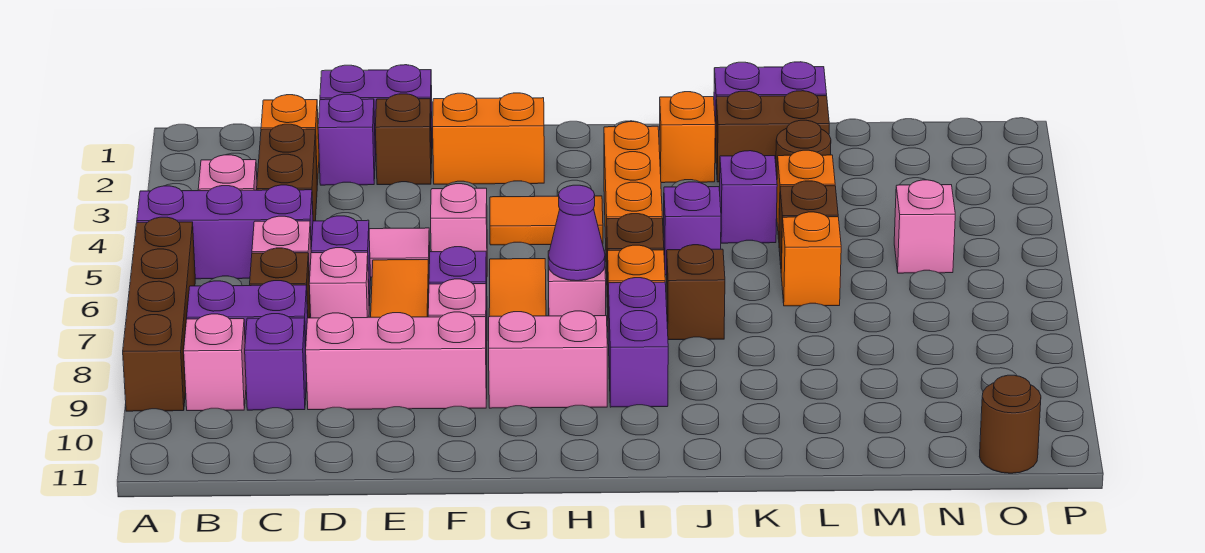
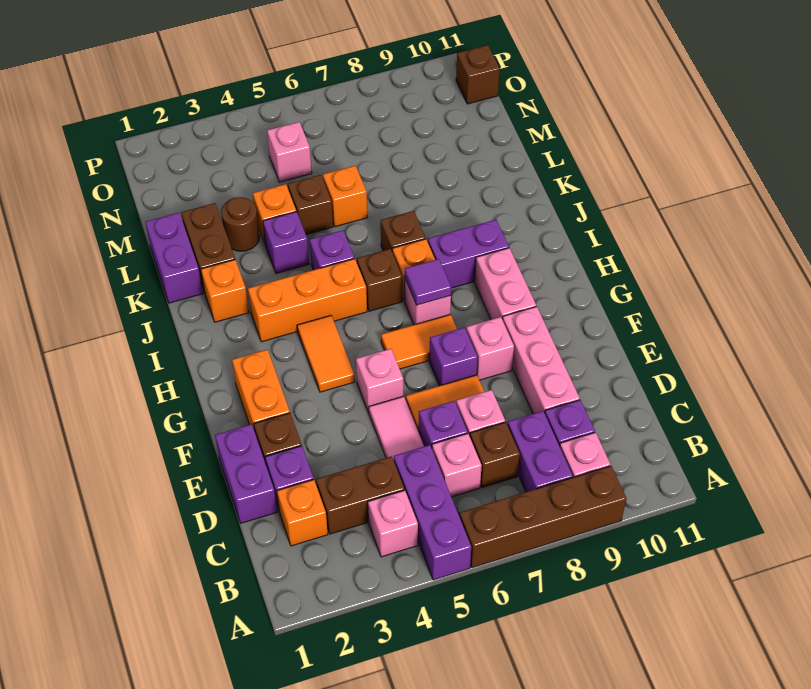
purple 1x1 cone [548,185,605,281] -> purple 1x1 tile [405,259,451,305]
brown 1x1 round brick [979,375,1041,473] -> brown 1x1 brick [456,45,500,104]

